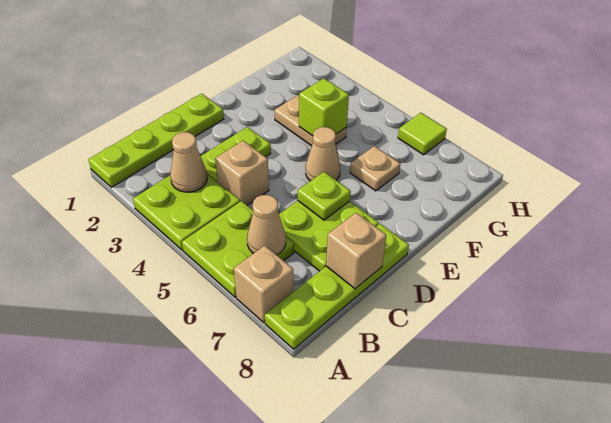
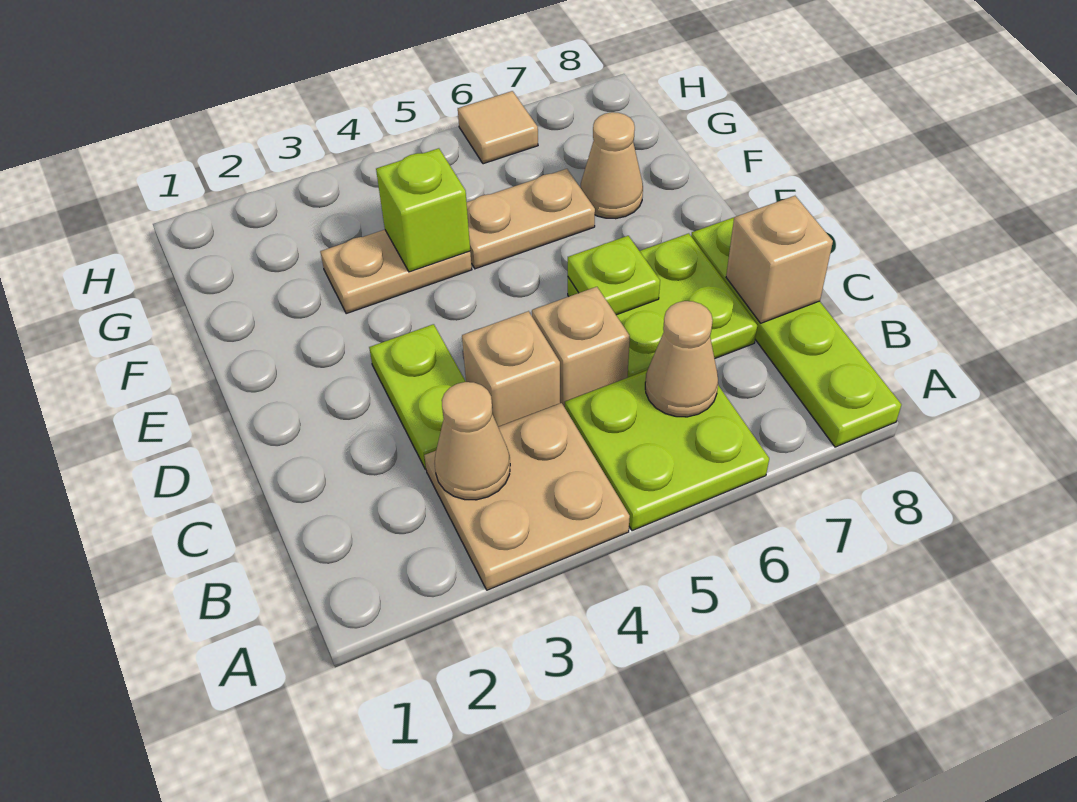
lime 1x4 plate [88,94,224,187] -> none
lime 2x2 plate [133,174,240,250] -> tan 2x2 plate [424,403,630,590]
tan 1x1 brick [234,246,293,322] -> tan 1x1 brick moved to [532,287,630,407]
tan 1x1 cone [306,127,340,181] -> tan 1x1 cone moved to [581,112,643,219]
tan 1x1 plate [350,146,400,191] -> tan 1x2 plate [467,169,595,269]
lime 1x1 tile [398,113,447,155] -> tan 1x1 tile [458,91,538,164]

